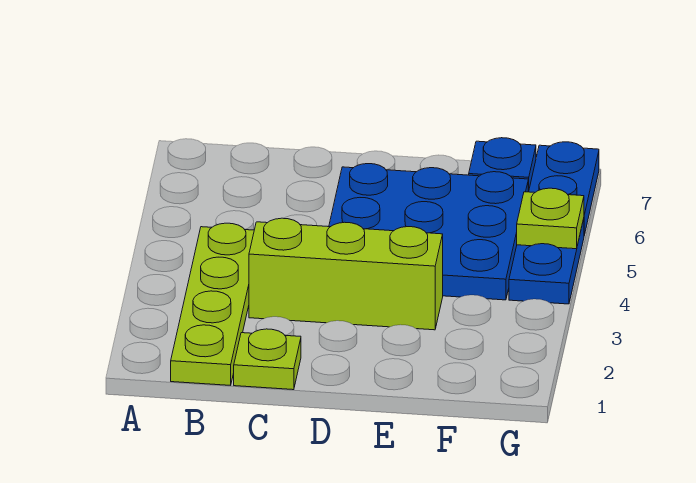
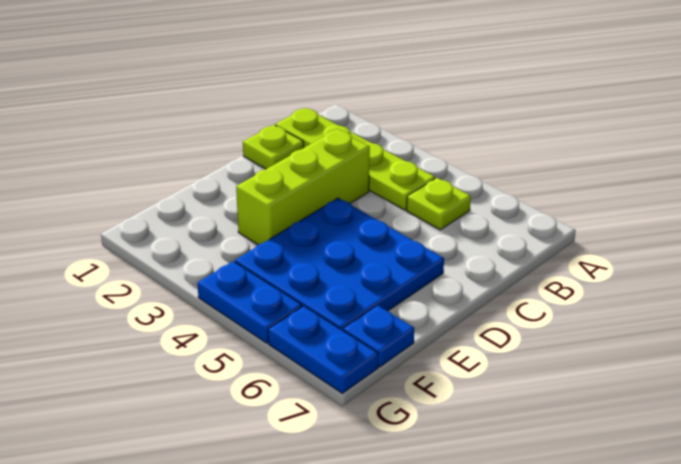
lime 1x1 plate [517,188,584,249] -> lime 1x1 plate moved to [407,178,471,230]

